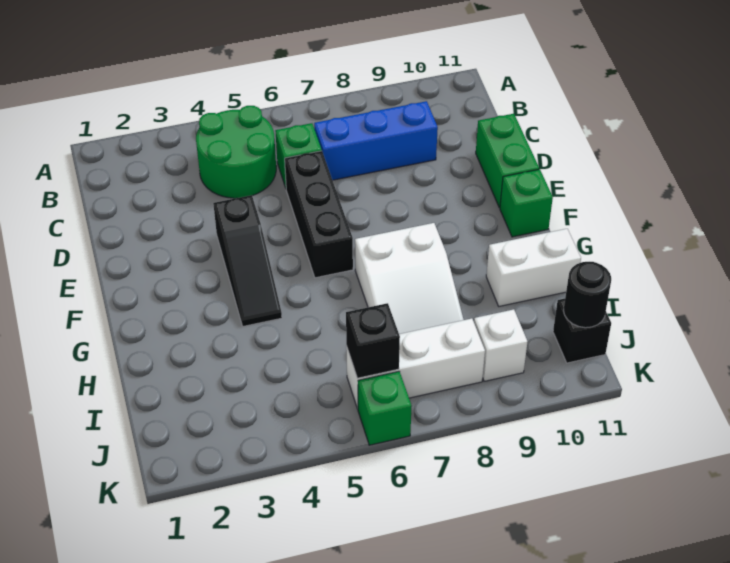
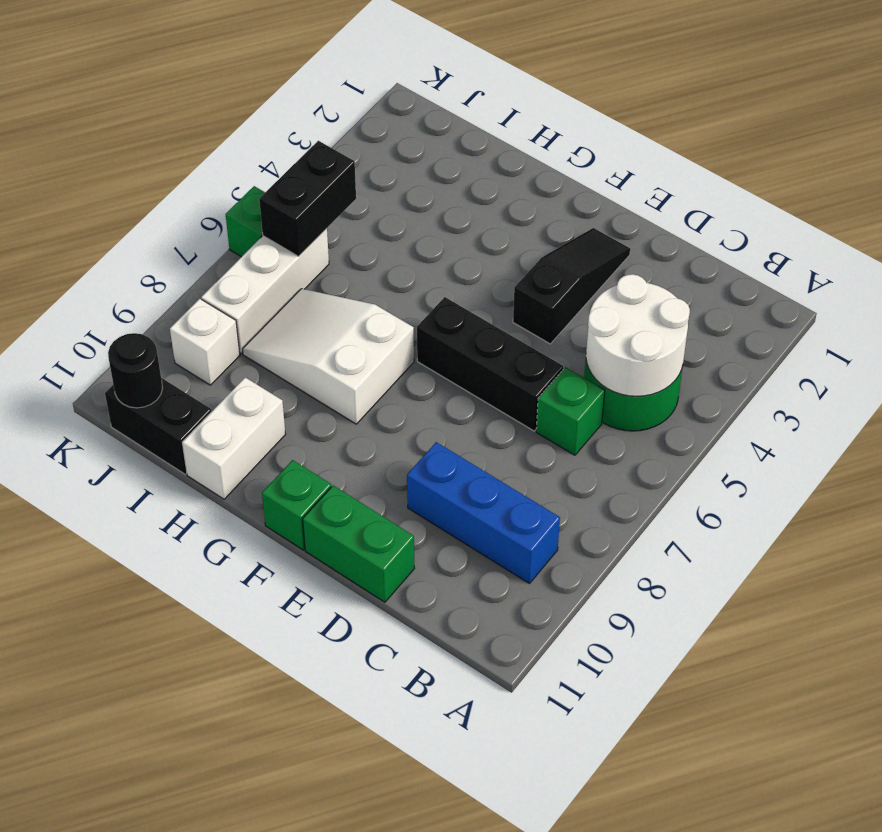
none -> white 2x2 round brick [586,274,690,396]
blue 1x3 brick [314,101,438,180] -> blue 1x3 brick turned to [407,442,560,584]
black 1x3 slope [213,195,282,326] -> black 1x3 slope turned to [513,228,630,344]
black 1x1 brick [346,303,400,378] -> black 1x2 brick [259,141,356,256]
black 1x1 brick [553,298,611,363] -> black 1x2 brick [105,378,212,474]

